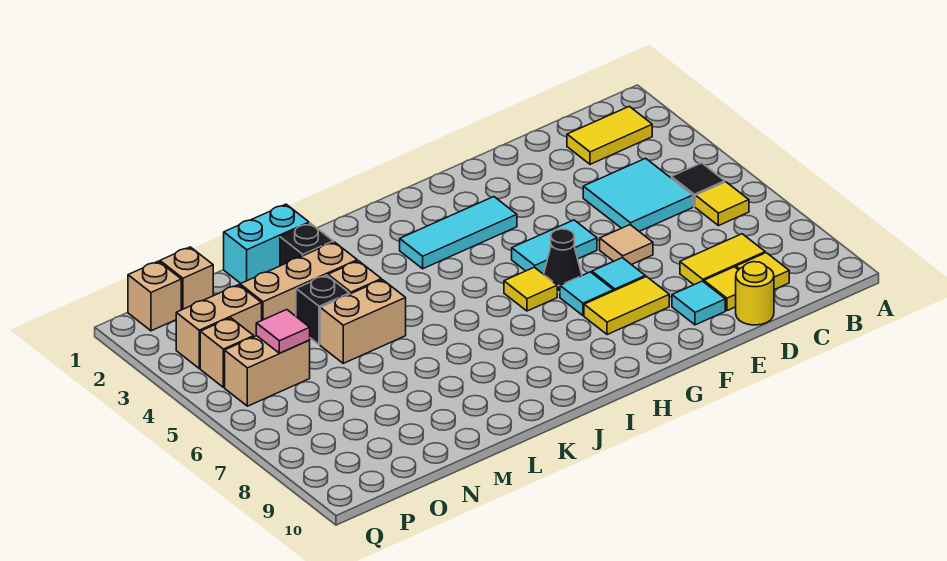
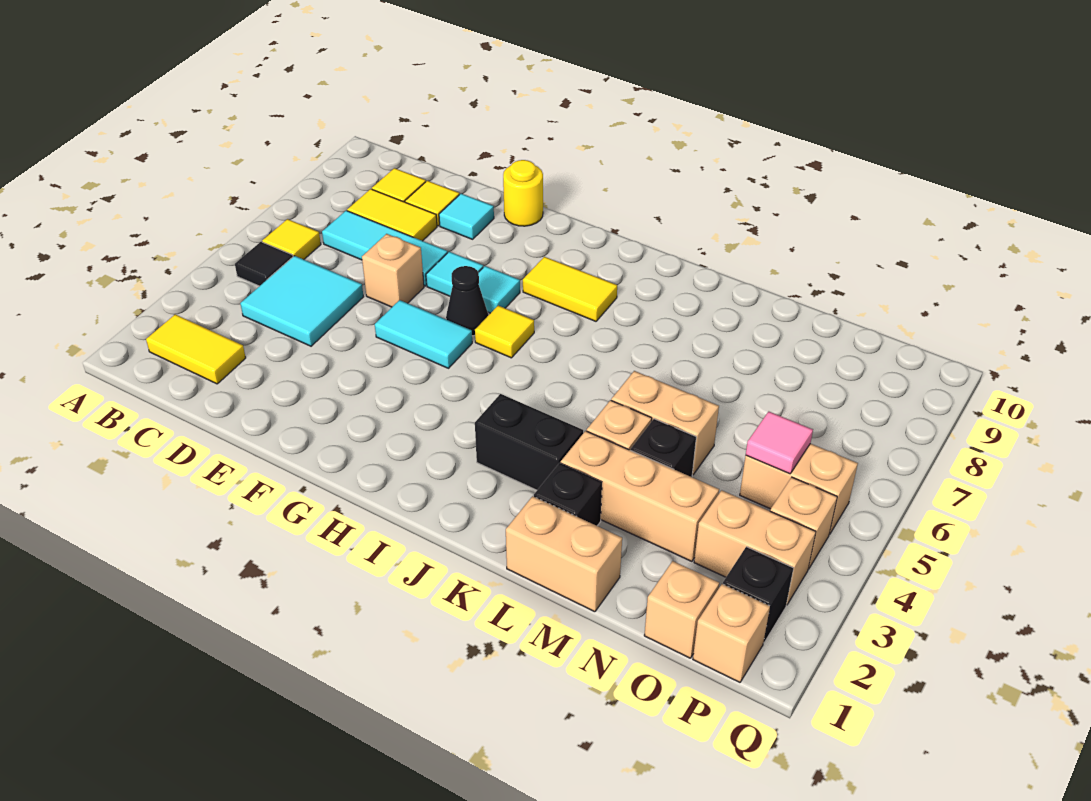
yellow 1x1 round brick [736,262,774,325] -> yellow 1x1 round brick moved to [503,160,543,226]
tan 1x1 tile [600,225,653,265] -> tan 1x1 brick [362,234,424,307]
yellow 1x2 tile [584,277,669,335] -> yellow 1x2 tile moved to [523,257,617,321]
cyan 1x3 tile [400,197,517,269] -> cyan 1x3 tile moved to [322,211,448,286]
none -> black 1x2 brick [475,394,583,490]
cyan 1x2 brick [224,204,309,283] -> tan 1x2 brick [506,496,622,612]
none -> black 1x1 brick [723,547,793,643]

